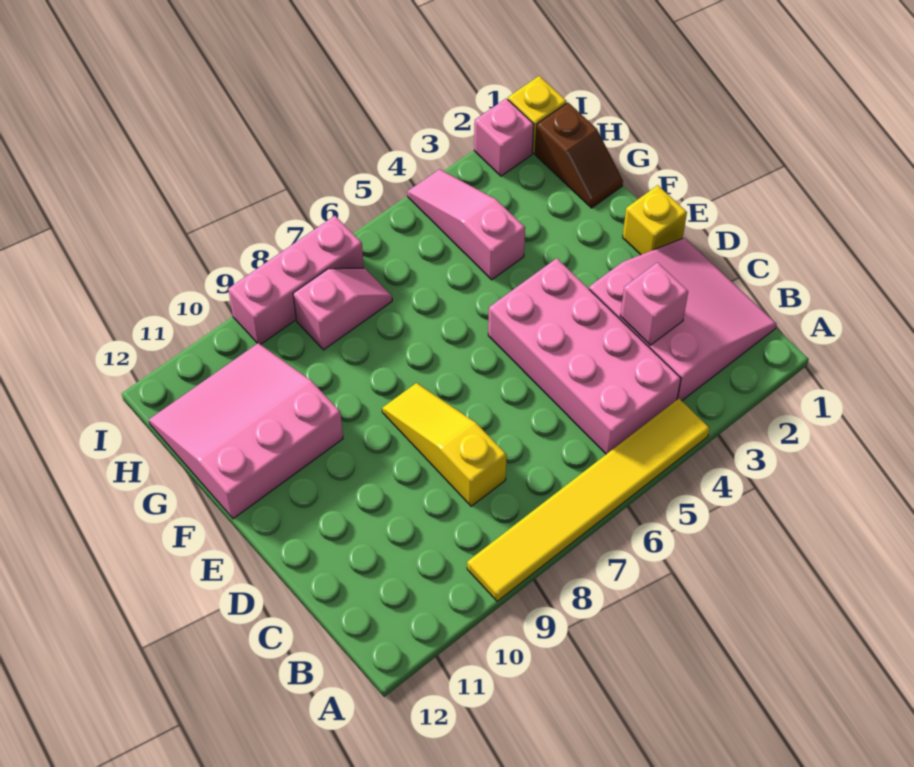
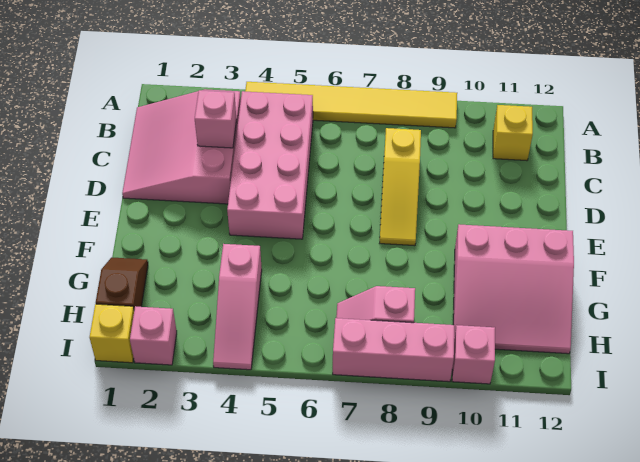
yellow 1x1 brick [623,185,687,255] -> yellow 1x1 brick moved to [493,105,533,161]
none -> pink 1x1 brick [452,325,495,384]

